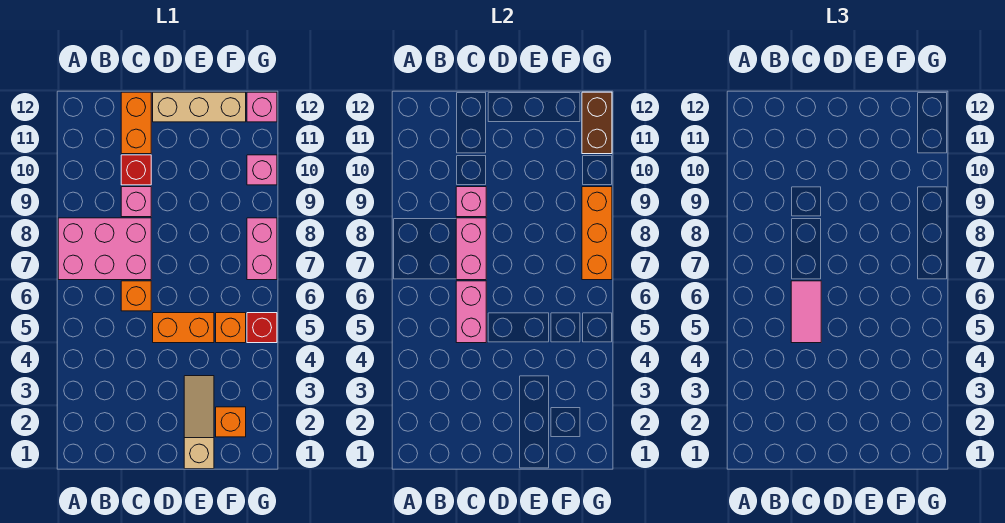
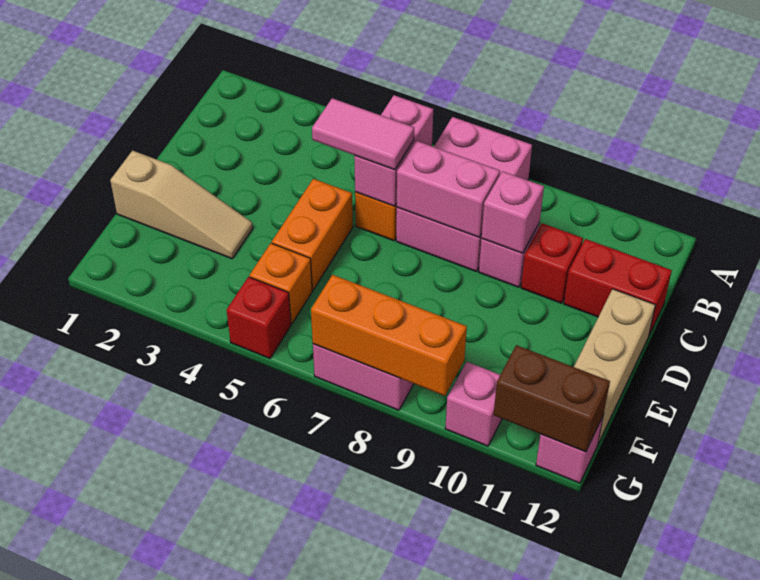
pink 1x2 brick [456,281,486,343] -> pink 1x2 brick turned to [354,95,433,206]
orange 1x2 brick [121,92,151,154] -> red 1x2 brick [564,239,672,335]
orange 1x1 brick [216,407,246,437] -> none

